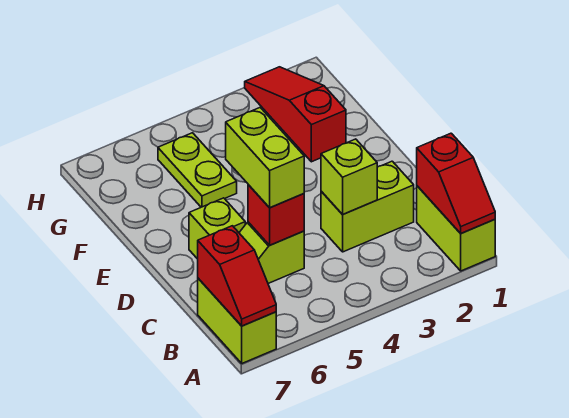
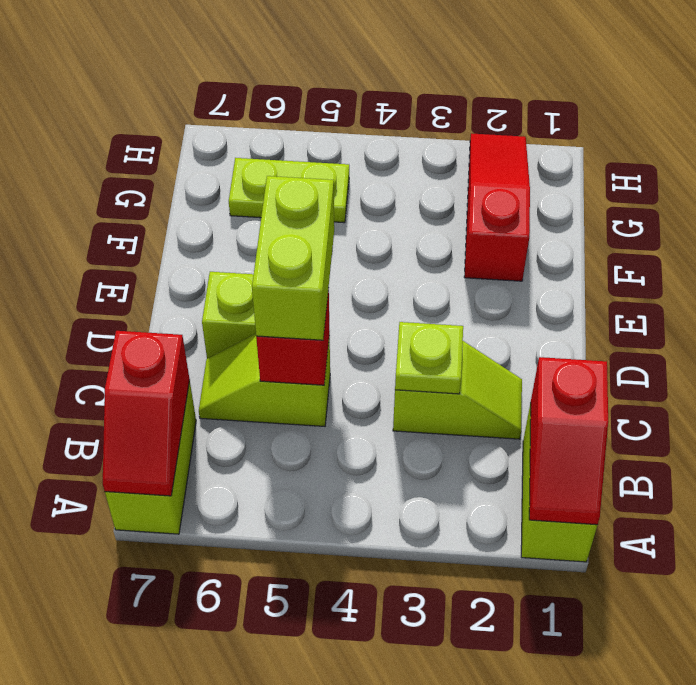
lime 1x2 brick [321,161,414,252] -> lime 1x2 slope [393,341,522,439]
lime 1x1 brick [321,139,377,214] -> lime 1x1 plate [395,322,463,394]
lime 1x2 plate [158,133,237,207] -> lime 1x2 plate turned to [229,158,349,223]

